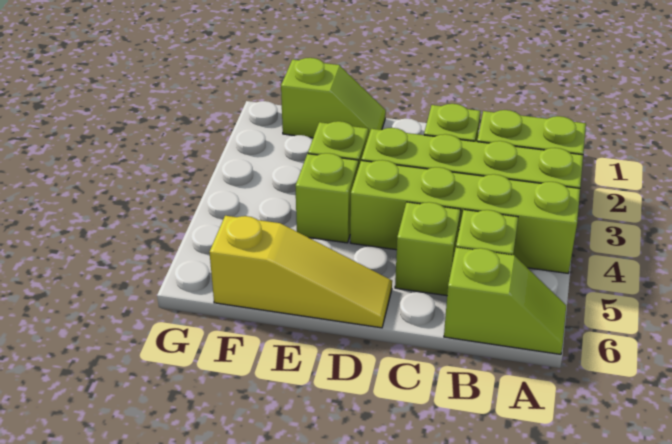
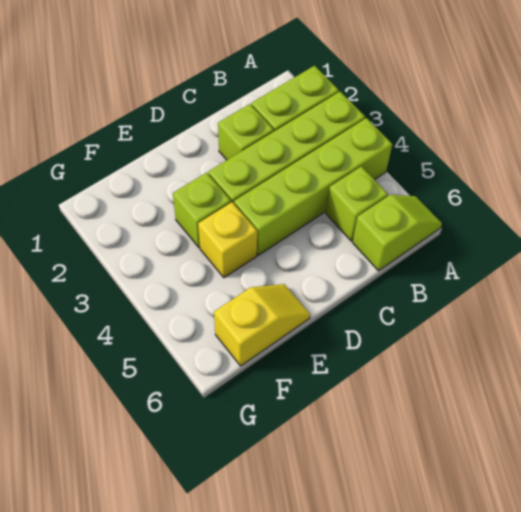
lime 1x1 brick [395,202,461,296] -> none
yellow 1x3 slope [210,216,392,328] -> yellow 1x2 slope [214,284,310,366]
lime 1x2 slope [281,58,386,138] -> none
lime 1x1 brick [295,153,358,243] -> yellow 1x1 brick [198,202,257,278]

